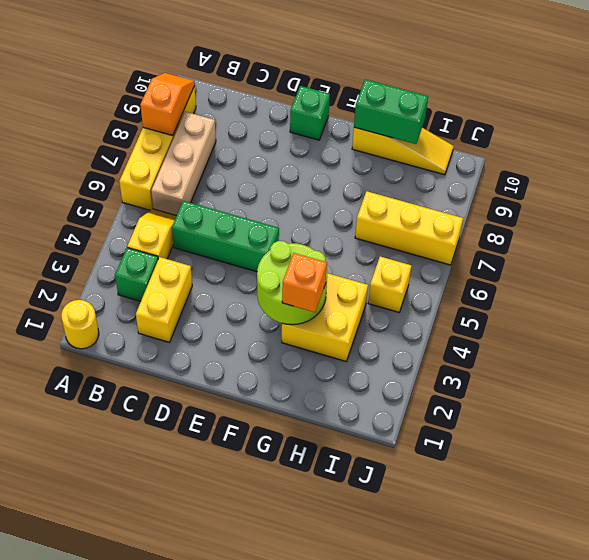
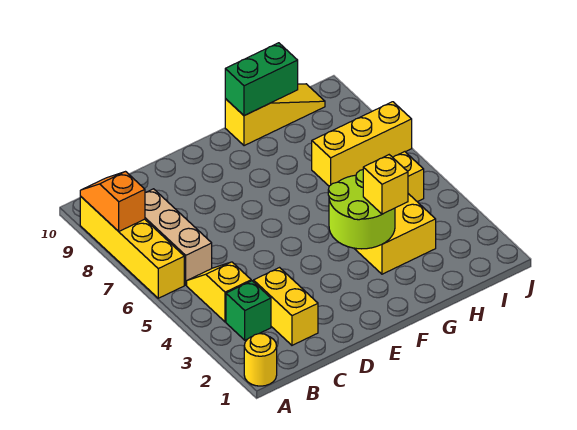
green 1x3 brick [172,201,279,272] -> none
green 1x1 brick [290,86,330,140] -> none
orange 1x1 brick [282,253,327,312] -> yellow 1x1 brick [363,155,408,214]

